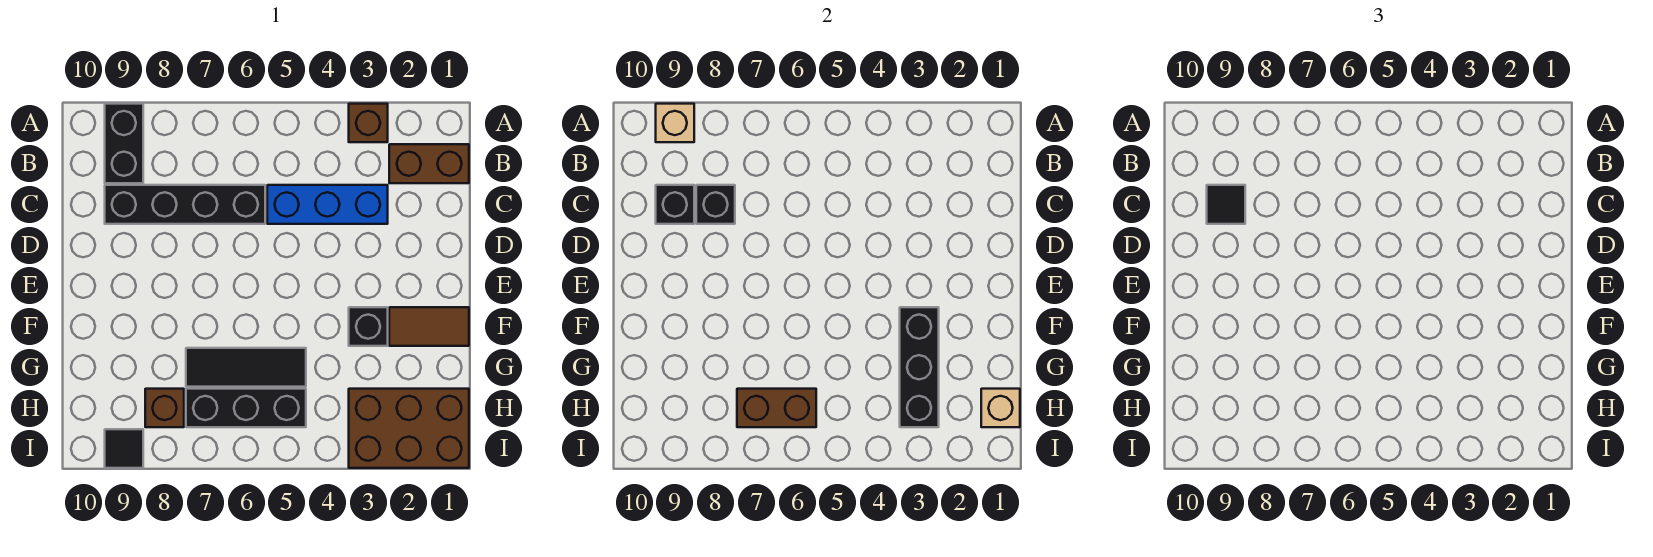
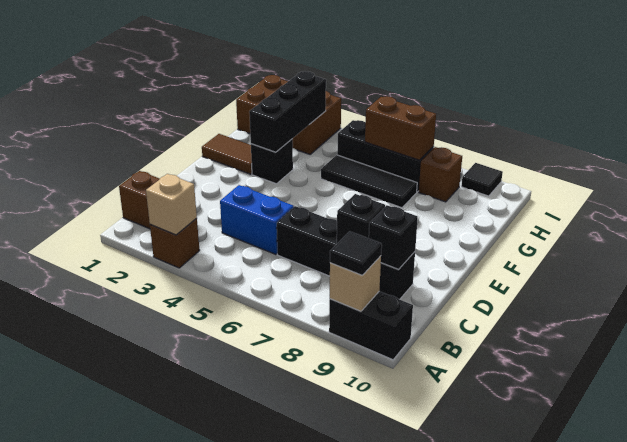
black 1x2 brick [105,104,143,183] -> black 1x2 brick turned to [329,291,413,360]
blue 1x3 brick [267,185,388,224] -> blue 1x2 brick [220,185,294,254]
black 1x1 tile [1207,185,1245,224] -> black 1x1 tile moved to [330,231,382,275]
tan 1x1 brick [981,389,1020,427] -> tan 1x1 brick moved to [146,174,197,235]

